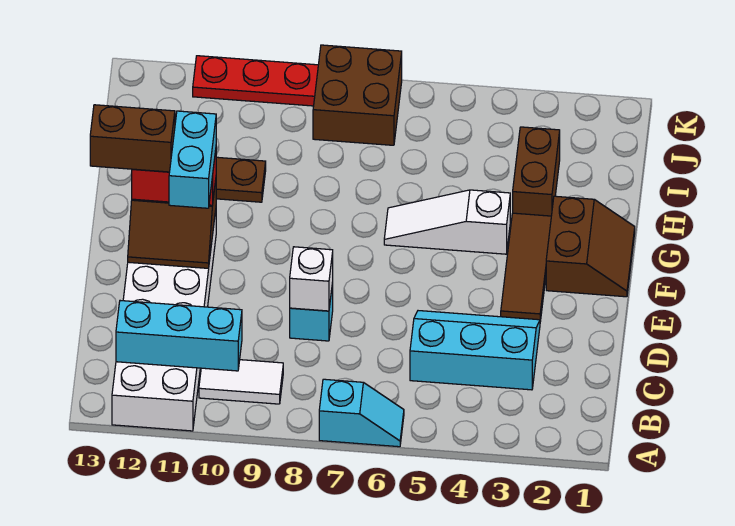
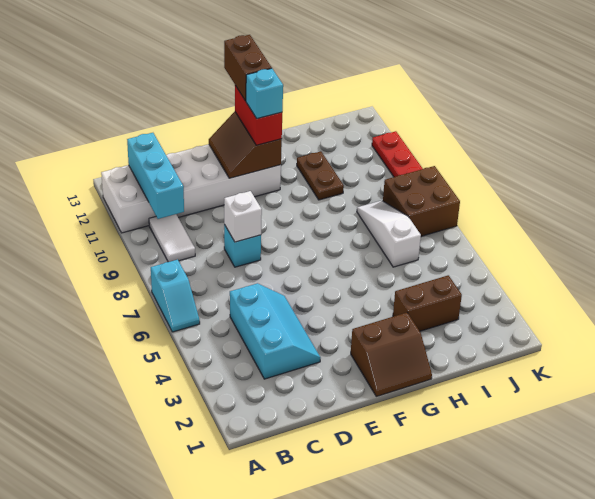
brown 1x3 tile [501,213,551,321] -> none
cyan 1x2 brick [169,111,216,208] -> cyan 1x1 brick [246,68,283,119]
white 1x3 slope [384,190,510,254] -> white 1x3 slope moved to [357,201,421,267]

